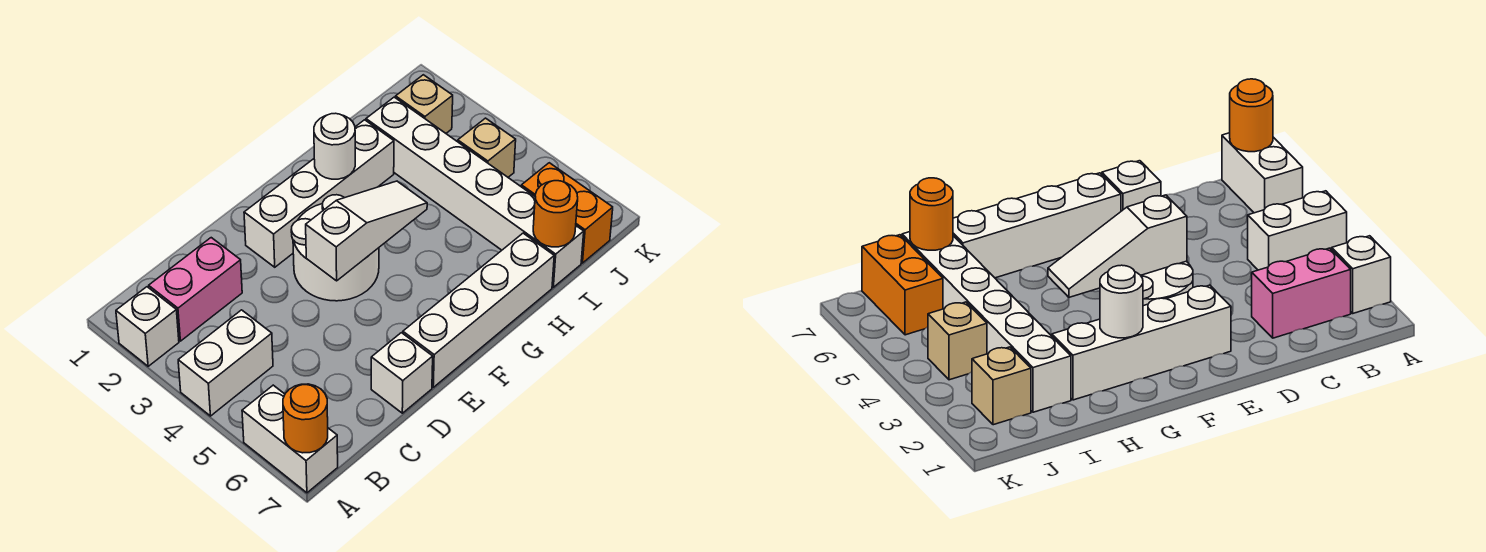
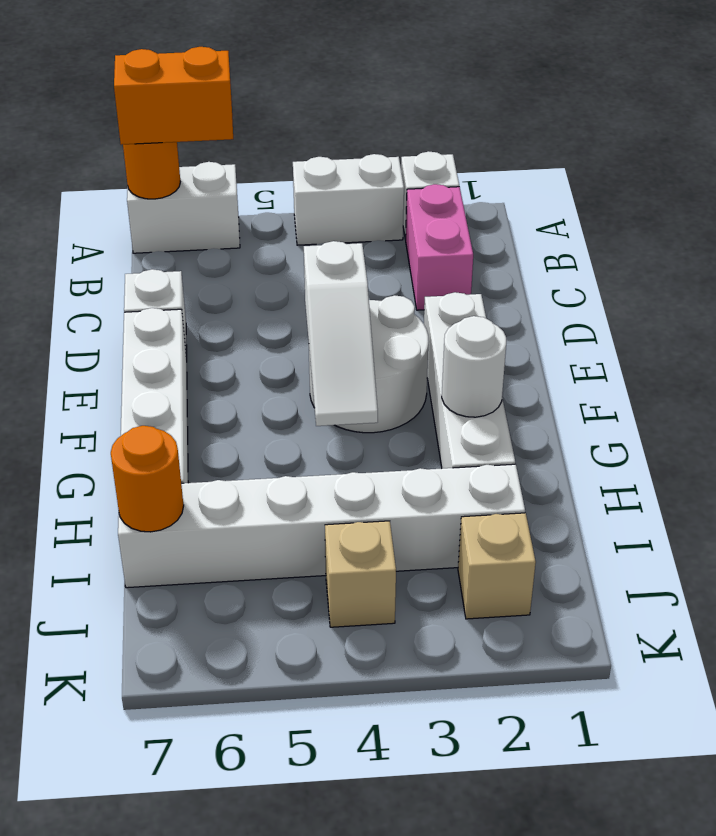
white 1x2 brick [178,310,273,416] -> white 1x2 brick turned to [293,154,404,245]
orange 1x2 brick [521,163,613,263] -> orange 1x2 brick moved to [114,47,233,145]

